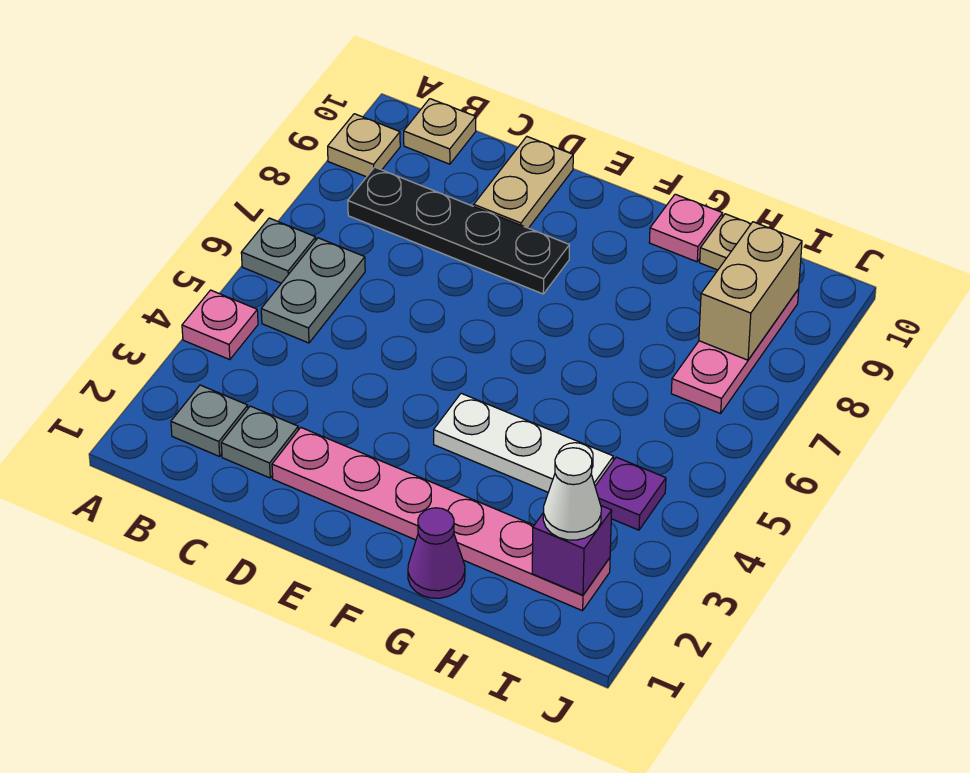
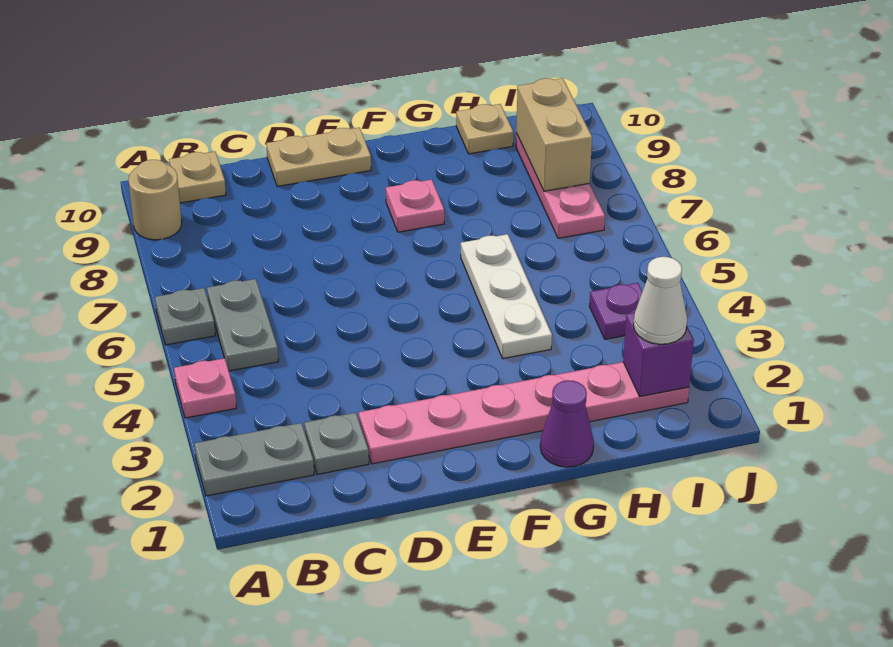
tan 1x1 plate [328,114,400,177] -> tan 1x1 round brick [129,160,182,240]
grey 1x1 plate [171,385,248,456] -> grey 1x2 plate [194,423,314,496]
black 1x4 plate [348,167,569,294] -> none
tan 1x2 plate [474,137,573,228] -> tan 1x2 plate turned to [266,127,371,187]
white 1x3 plate [434,393,613,492] -> white 1x3 plate turned to [461,234,552,359]
pink 1x1 plate [649,194,723,262] -> pink 1x1 plate moved to [386,180,444,232]

